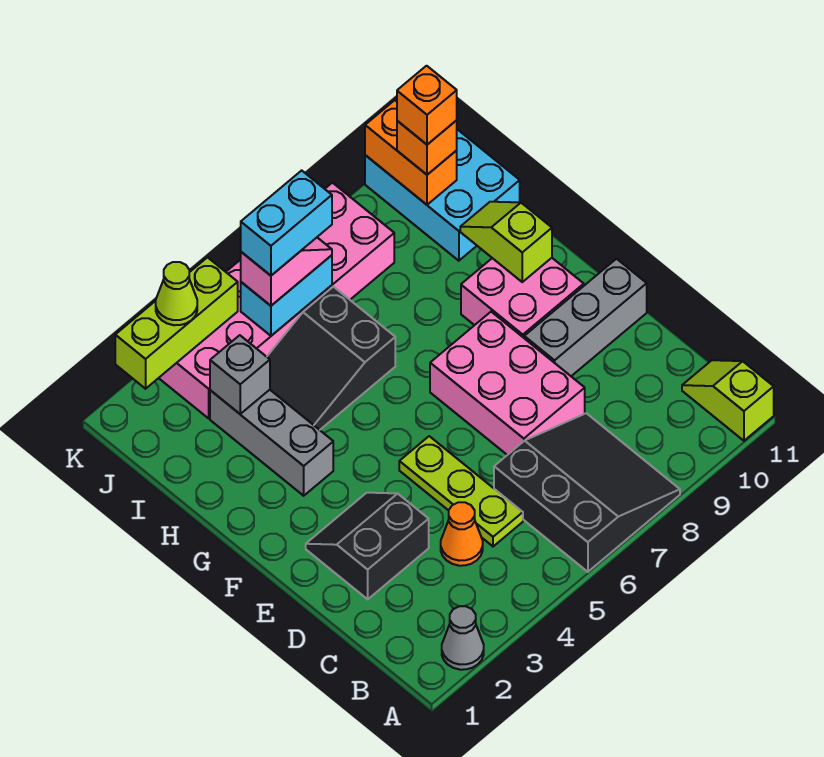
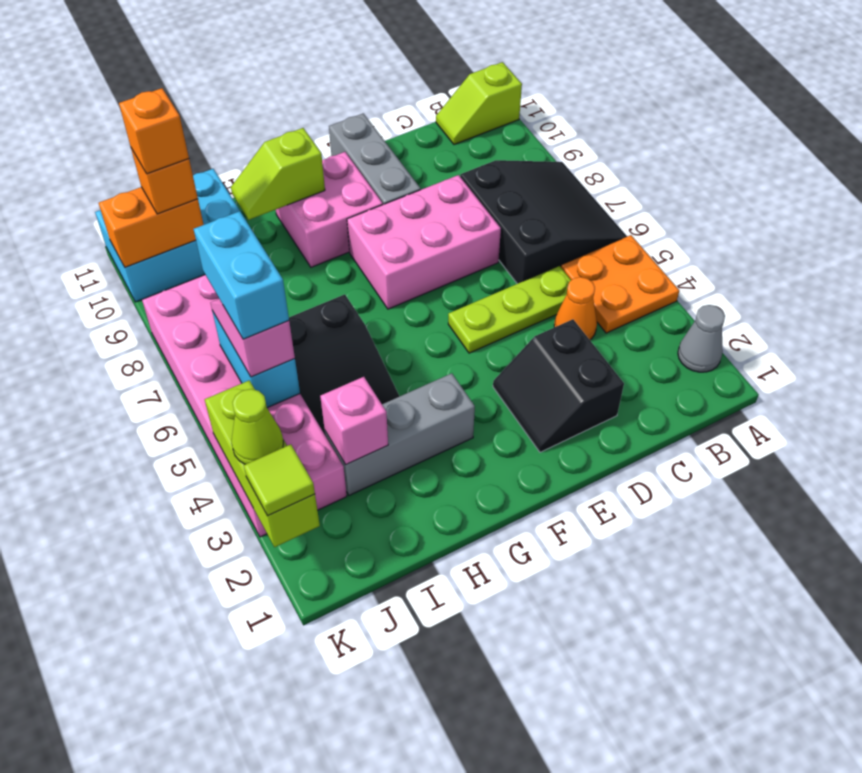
none -> orange 2x2 plate [561,235,679,333]
black 3x3 slope [494,413,680,572] -> black 3x3 slope turned to [460,160,627,284]
grey 1x1 brick [210,335,270,414] -> pink 1x1 brick [320,377,388,464]
none -> lime 1x1 tile [244,444,315,516]

